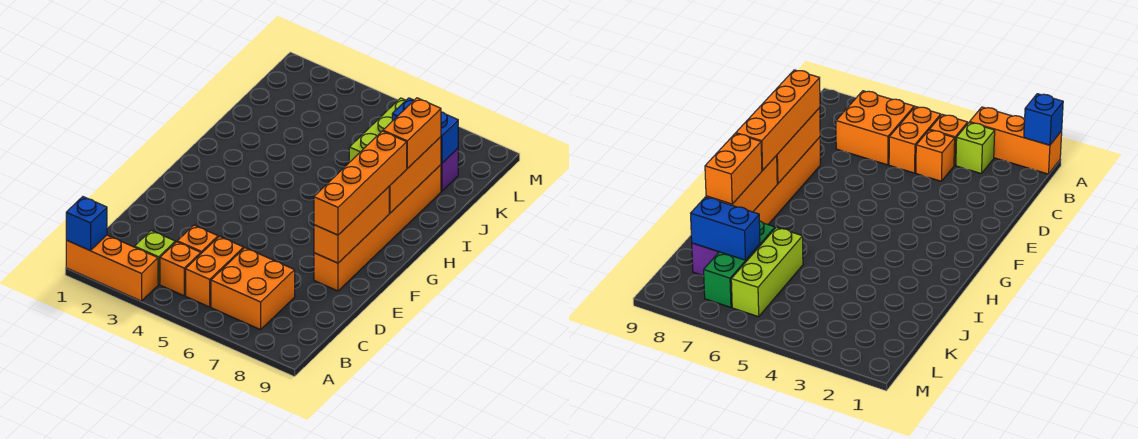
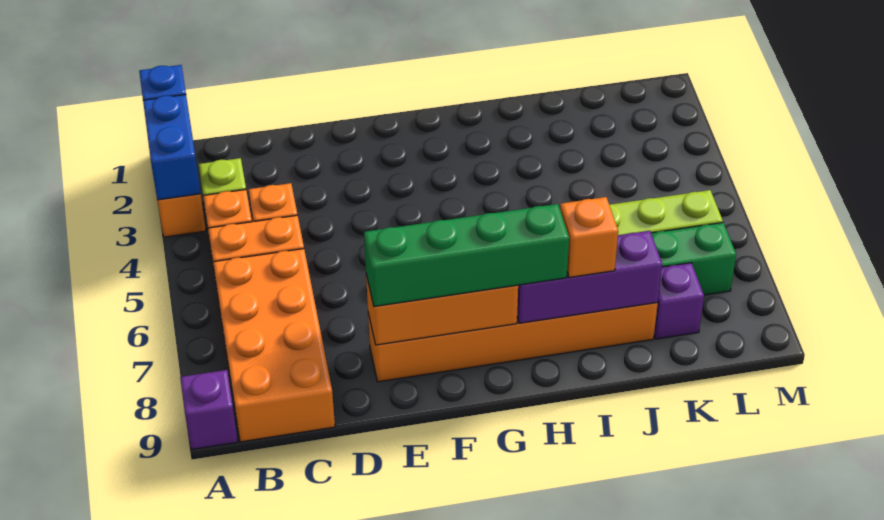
none -> purple 1x1 brick [180,370,238,450]
orange 2x2 brick [211,248,295,330] -> orange 2x4 brick [213,249,335,442]
orange 1x4 brick [314,131,407,235] -> green 1x4 brick [364,204,569,306]
orange 1x3 brick [389,137,441,213] -> purple 1x3 brick [517,231,662,323]
orange 1x2 brick [383,98,441,169] -> orange 1x1 brick [560,197,618,278]
blue 1x2 brick [392,98,458,163] -> blue 1x2 brick moved to [143,95,201,200]

